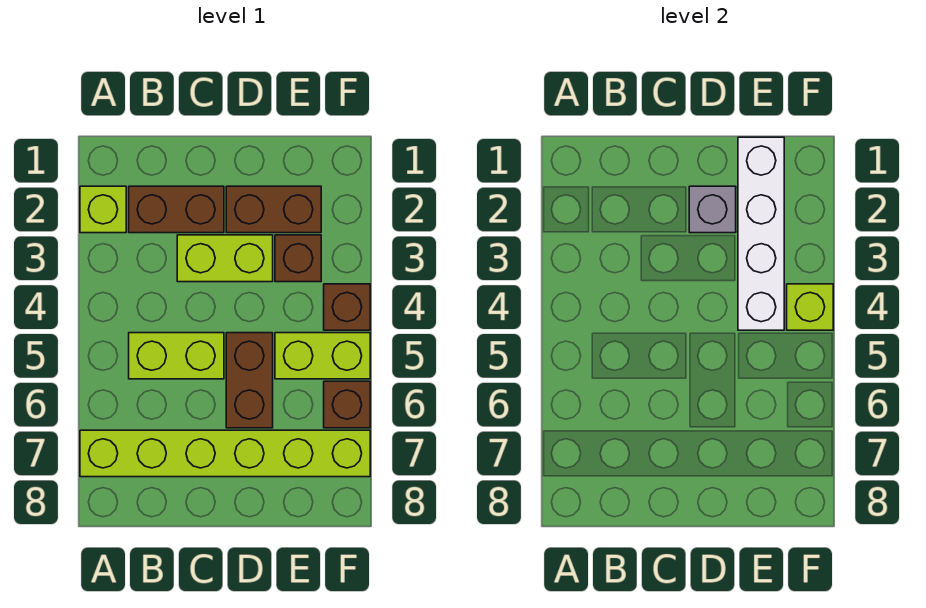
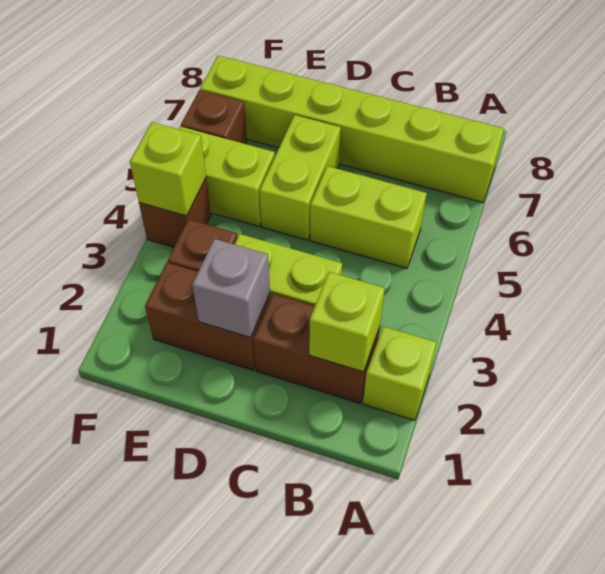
none -> lime 1x1 brick [309,272,385,372]
brown 1x2 brick [226,333,273,428] -> lime 1x2 brick [260,115,341,240]
white 1x4 brick [738,137,784,330] -> none

